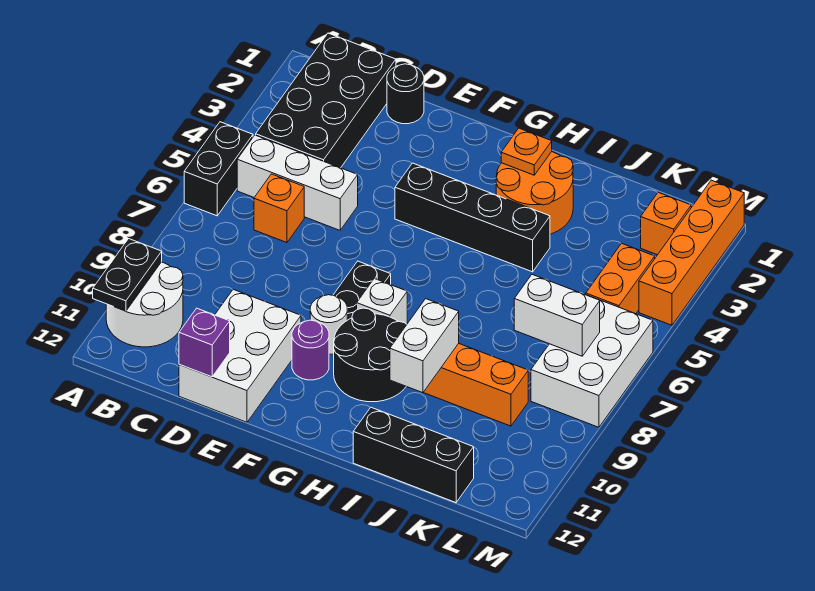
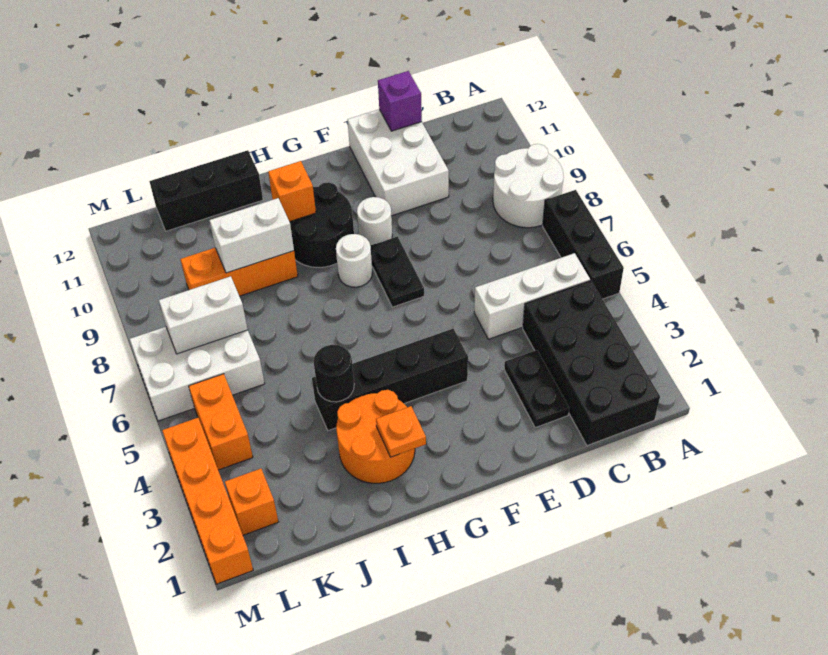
black 1x2 brick [184,122,253,216] -> black 1x3 brick [543,190,624,299]
white 2x2 round brick [106,262,183,347] -> white 2x2 round brick moved to [493,144,564,228]
black 1x2 plate [93,239,162,311] -> black 1x2 plate moved to [504,350,569,428]
orange 1x1 brick [254,174,304,243] -> orange 1x1 brick moved to [268,161,316,222]
black 1x1 round brick [387,64,424,124] -> black 1x1 round brick moved to [314,345,354,402]
purple 1x1 round brick [292,320,329,380] -> none
white 1x1 brick [357,279,407,324] -> white 1x1 round brick [336,234,372,287]
white 1x2 brick [390,299,459,393] -> white 1x2 brick turned to [209,198,294,273]
white 2x3 brick [531,298,653,427] -> white 2x3 brick turned to [130,327,265,421]

